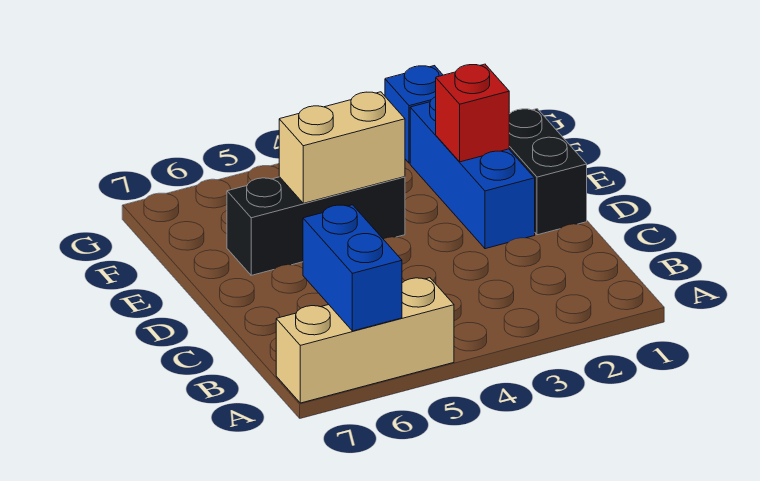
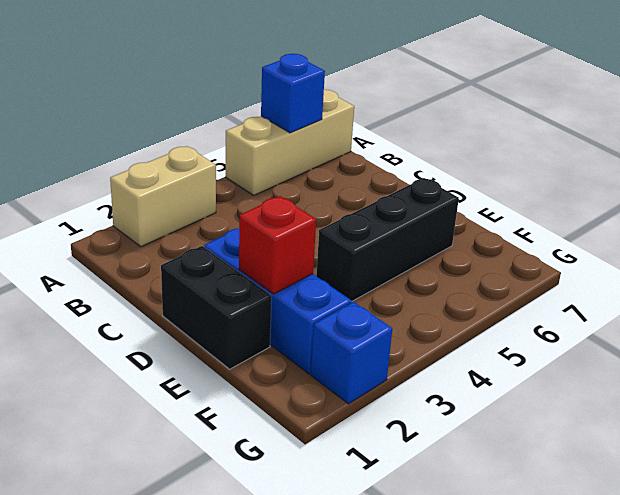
blue 1x2 brick [303,205,402,331] -> blue 1x1 brick [261,54,325,133]
tan 1x2 brick [279,92,405,203] -> tan 1x2 brick moved to [110,146,216,247]

